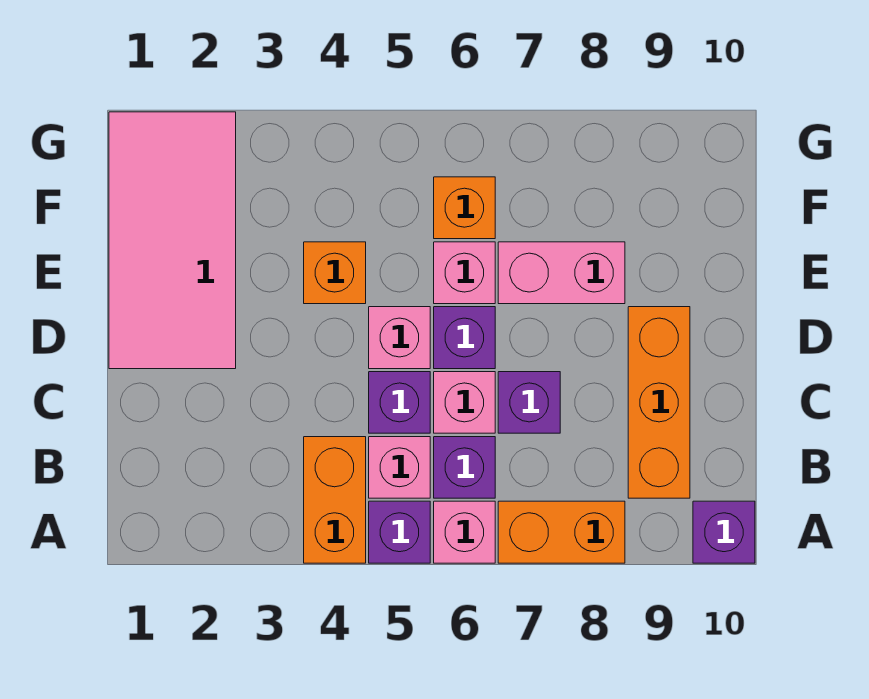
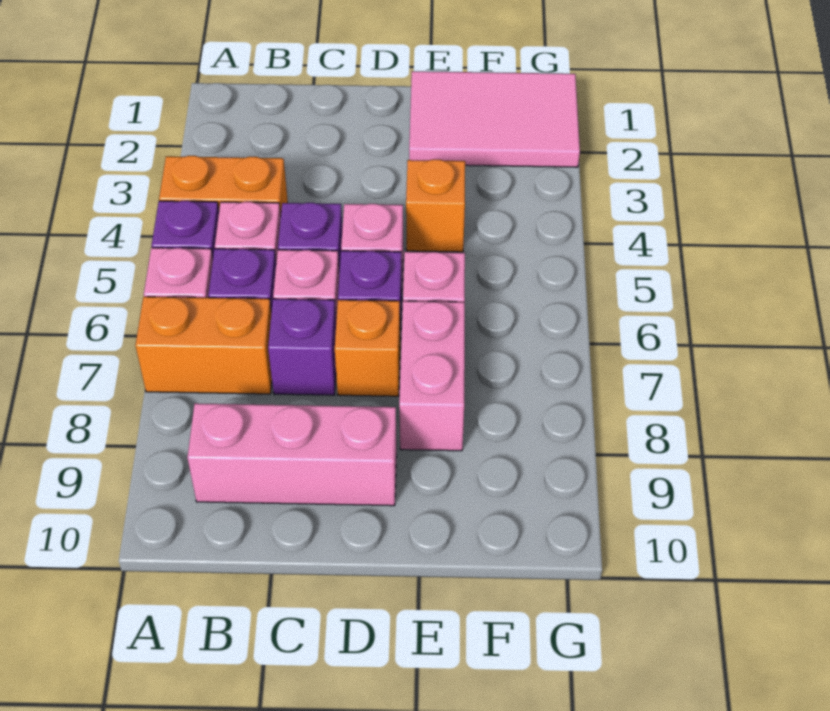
orange 1x2 brick [498,501,625,563] -> orange 1x2 brick turned to [135,297,272,394]
purple 1x1 brick [693,501,755,563] -> none
orange 1x3 brick [628,307,690,498] -> pink 1x3 brick [187,403,397,506]
pink 2x4 tile [109,112,236,369] -> pink 2x3 tile [409,71,580,167]
orange 1x1 brick [434,177,495,239] -> orange 1x1 brick moved to [335,300,400,396]

